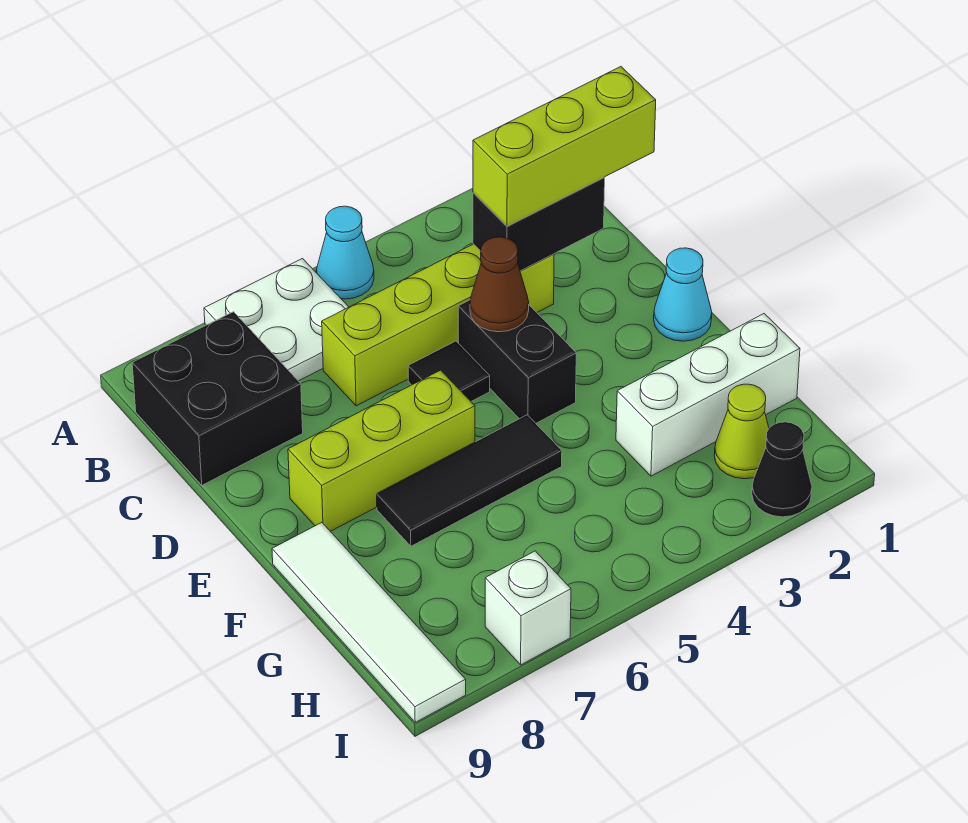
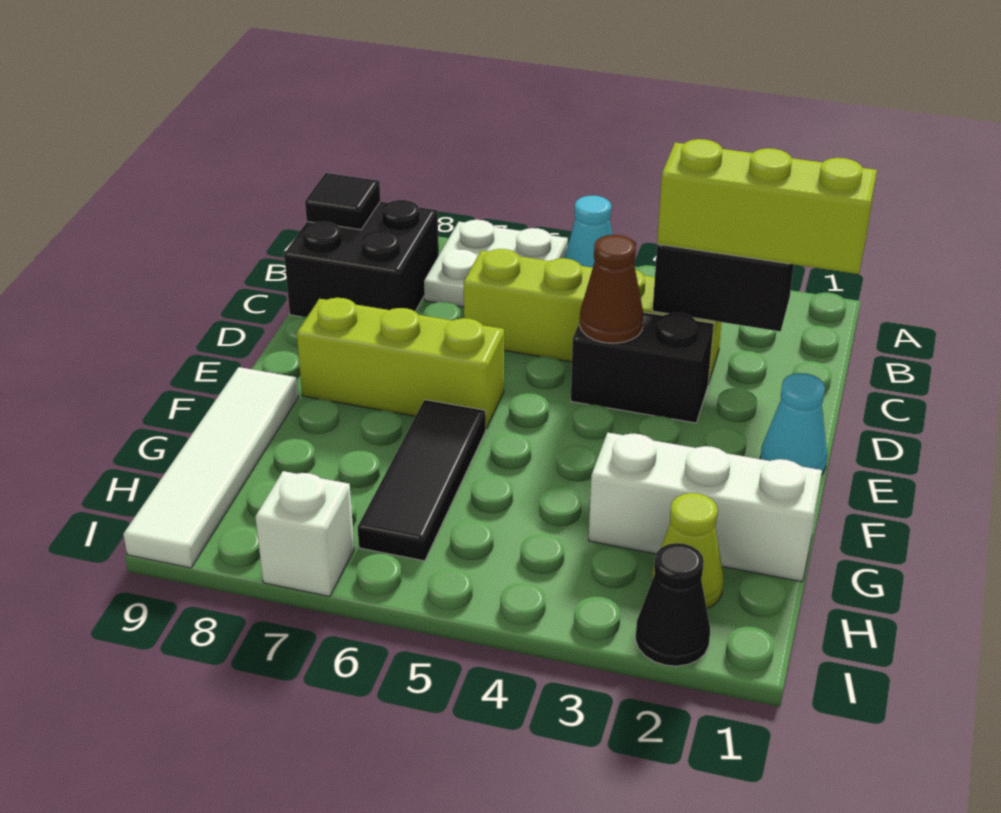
black 1x2 brick [458,300,576,423] -> black 1x2 brick turned to [571,312,714,423]
black 1x1 tile [408,341,490,401] -> black 1x1 tile moved to [305,173,380,230]
black 1x3 tile [377,415,562,546] -> black 1x3 tile turned to [358,400,486,561]

